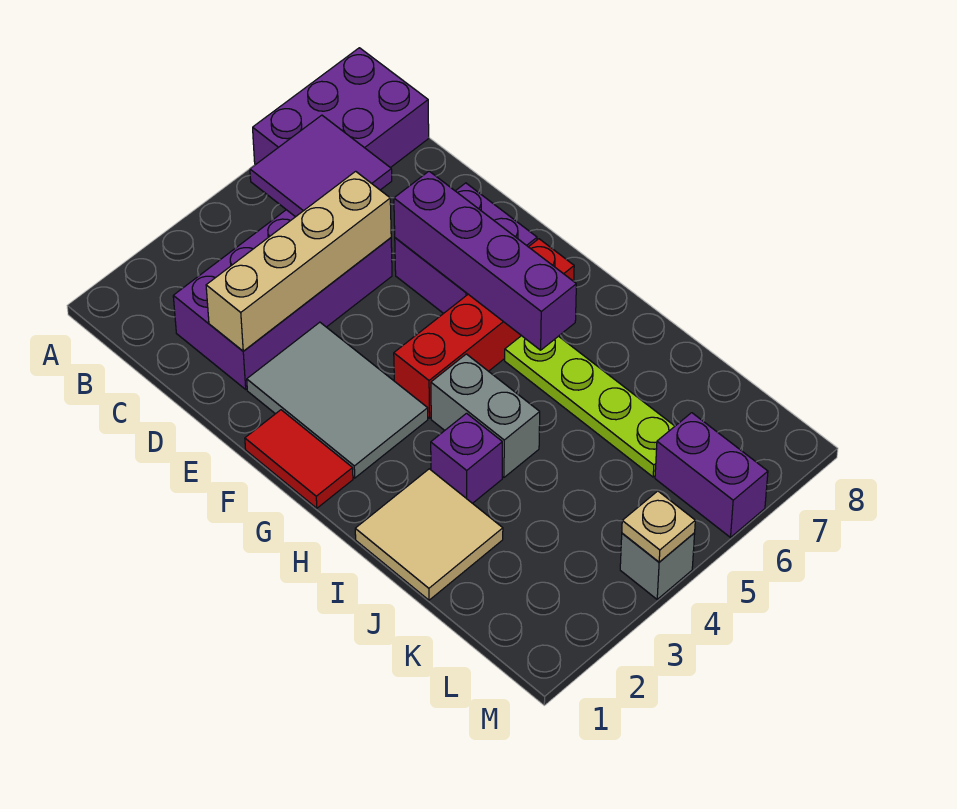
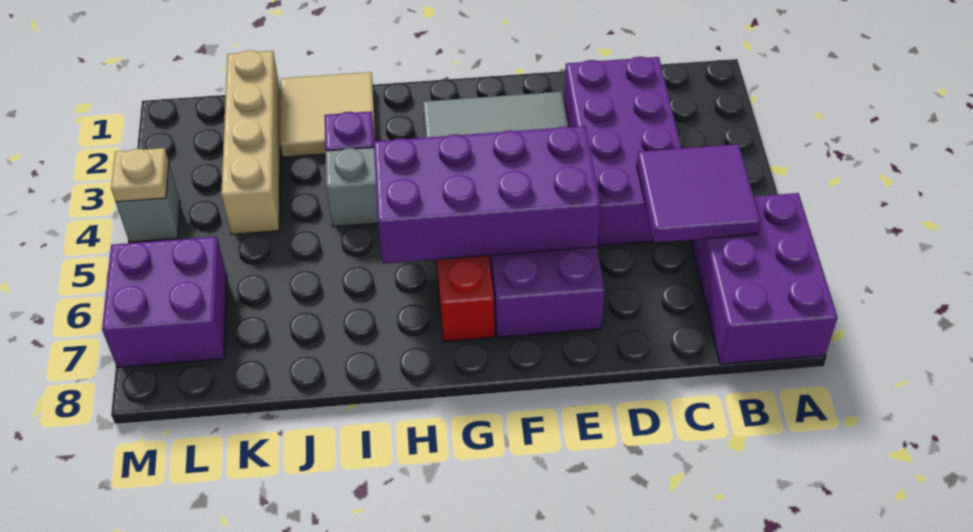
tan 1x4 brick [206,171,391,351] -> tan 1x4 brick moved to [221,50,280,234]
purple 1x4 brick [394,171,576,350] -> purple 2x4 brick [374,126,601,263]
red 1x2 tile [245,410,353,508] -> none
lime 1x4 plate [505,336,675,477] -> none
purple 1x2 brick [655,413,768,537] -> purple 2x2 brick [102,237,227,368]

